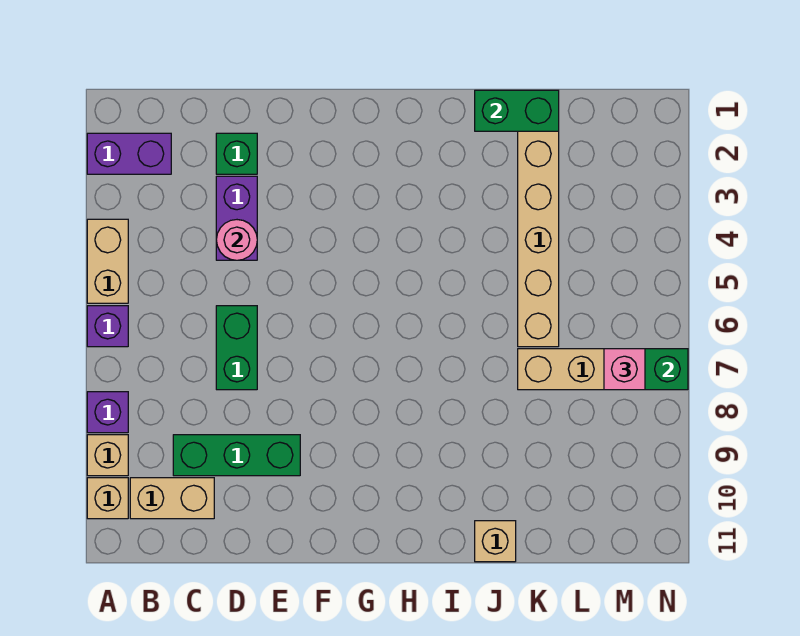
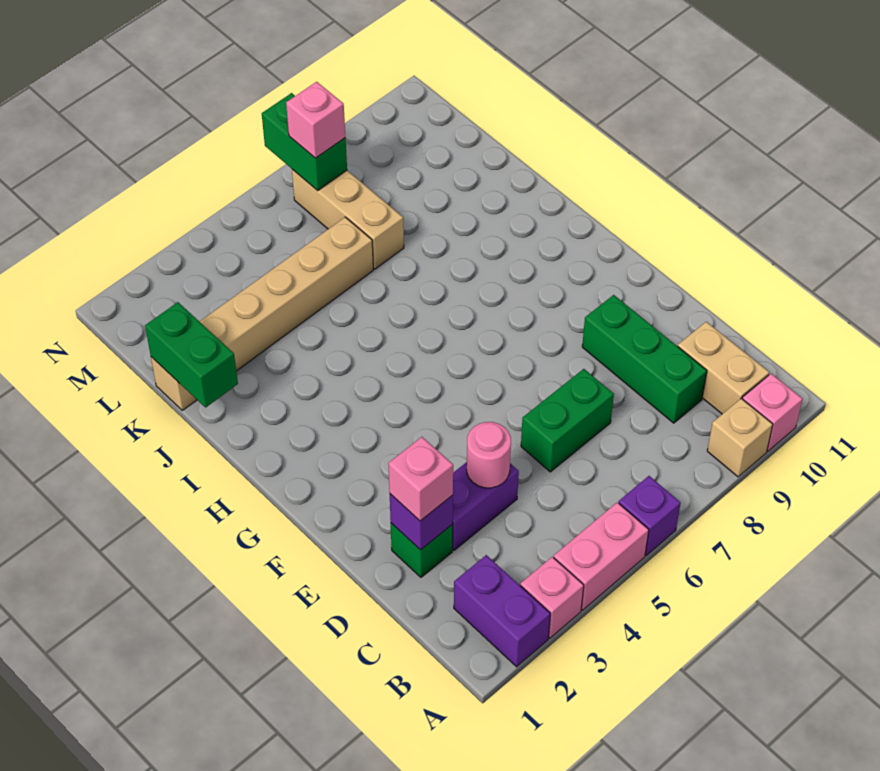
none -> pink 1x1 brick [520,557,584,638]
tan 1x2 brick [87,219,128,303] -> pink 1x2 brick [554,502,649,610]
purple 1x1 brick [87,392,128,433] -> purple 1x1 brick moved to [390,494,453,550]
tan 1x1 brick [87,478,128,519] -> pink 1x1 brick [742,374,802,451]
none -> pink 1x1 brick [388,437,453,521]
tan 1x1 brick [475,521,516,562] -> none

